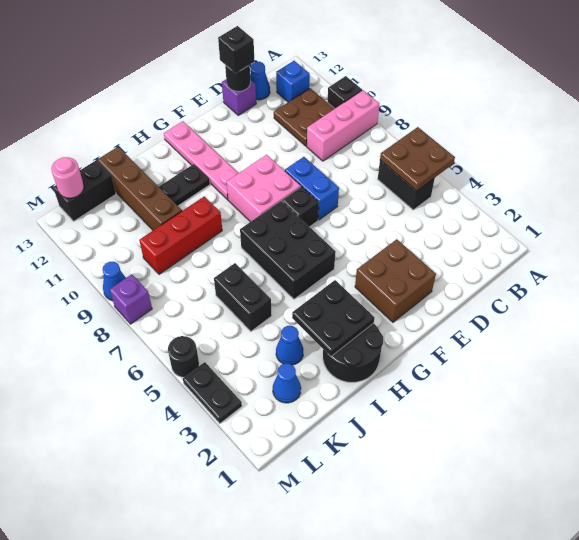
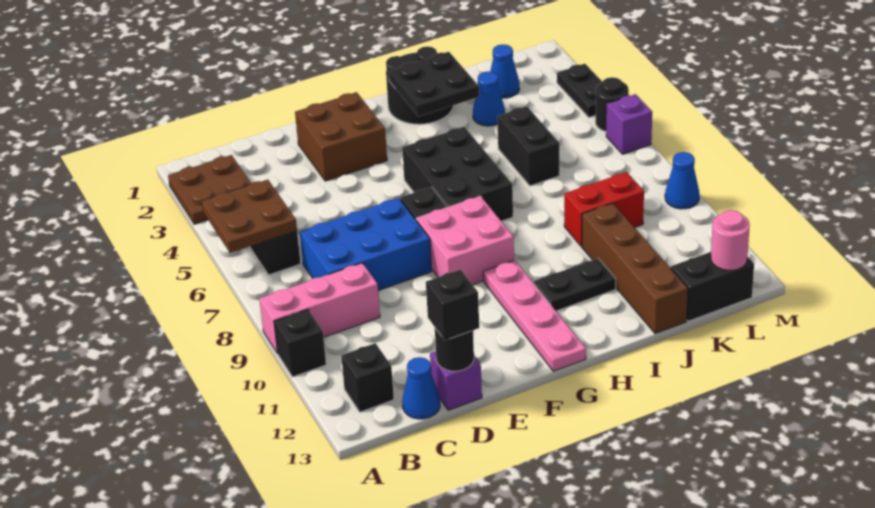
brown 2x2 plate [274,88,335,146] -> brown 2x2 plate moved to [168,155,251,224]
blue 1x1 brick [276,61,310,102] -> black 1x1 brick [341,343,394,412]
blue 1x2 brick [285,157,339,220] -> blue 2x3 brick [300,198,432,290]
red 1x3 brick [139,196,222,274] -> red 1x2 brick [564,172,644,246]
purple 1x1 brick [110,274,152,324] -> purple 1x1 brick moved to [606,94,652,154]

